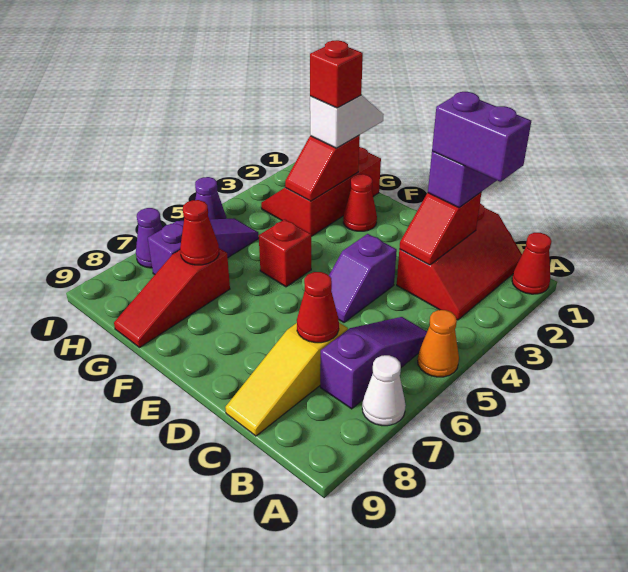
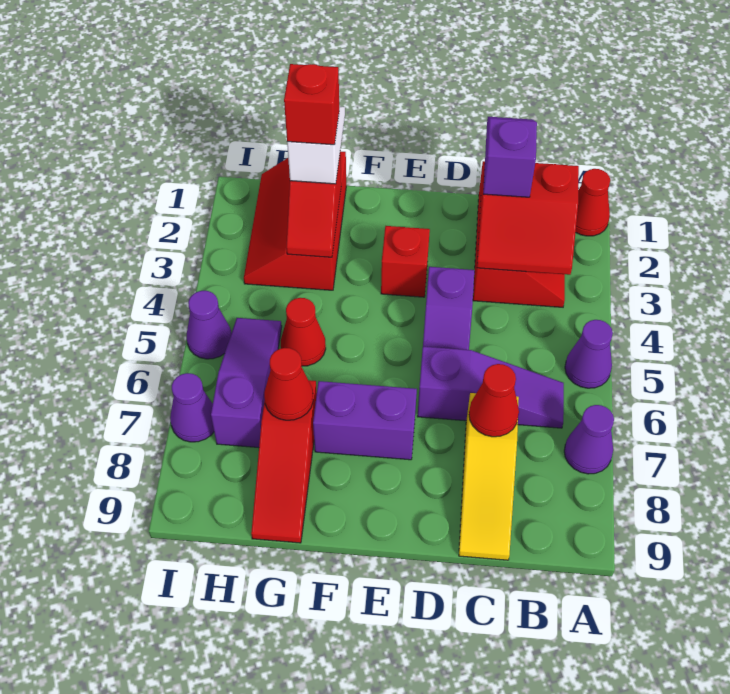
orange 1x1 cone [418,310,459,377] -> purple 1x1 cone [565,320,613,388]
white 1x1 cone [362,355,406,426] -> purple 1x1 cone [564,405,614,474]
purple 1x2 brick [432,92,531,182] -> purple 1x2 brick moved to [313,381,417,460]
purple 1x3 slope [320,317,427,409] -> purple 1x3 slope turned to [417,347,564,428]
red 1x2 slope [399,192,482,265] -> red 2x2 slope [477,163,579,275]
red 1x1 cone [343,174,377,231] -> red 1x1 cone moved to [281,298,326,366]
red 1x1 brick [259,219,311,287] -> red 1x1 brick moved to [381,226,430,297]

